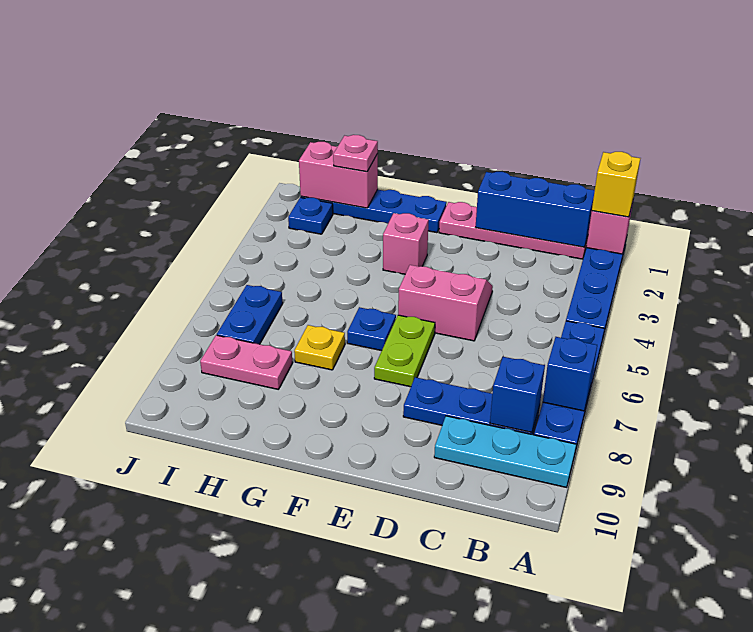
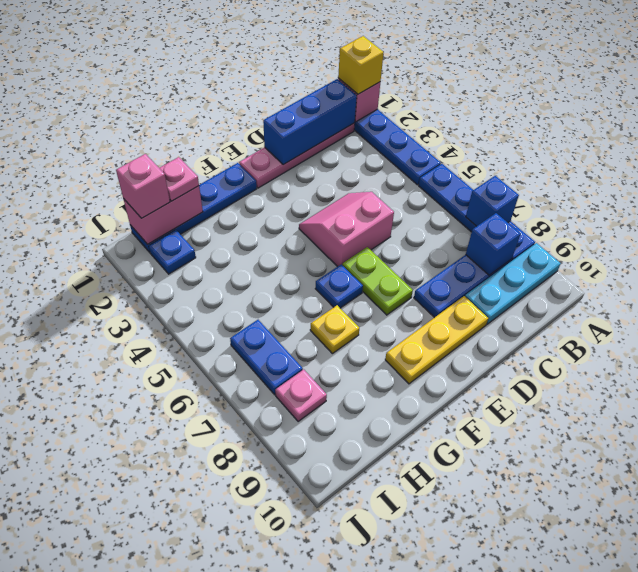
none -> yellow 1x3 plate [385,296,488,384]
pink 1x1 brick [383,213,429,274] -> pink 1x1 brick moved to [116,154,170,218]
pink 1x2 plate [200,335,292,389] -> pink 1x1 plate [275,369,327,421]

